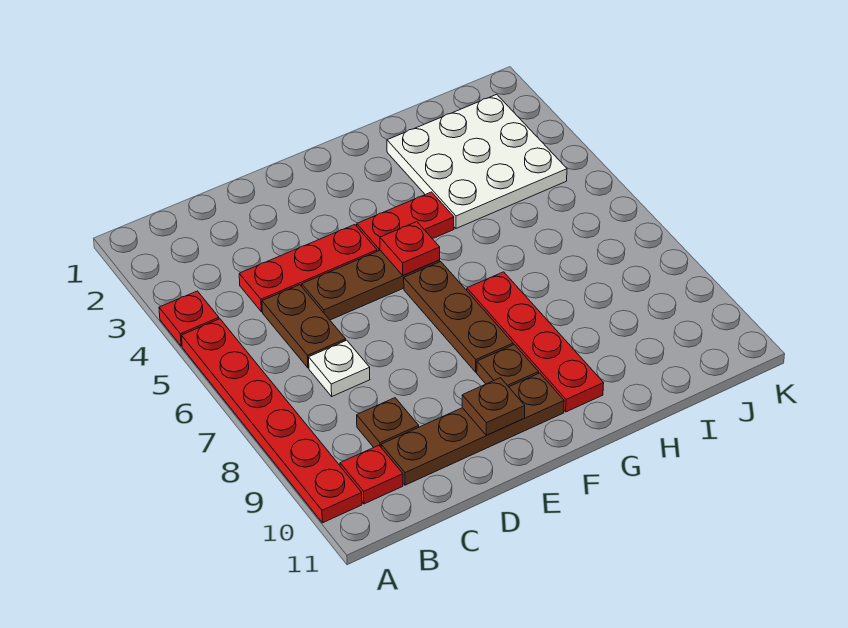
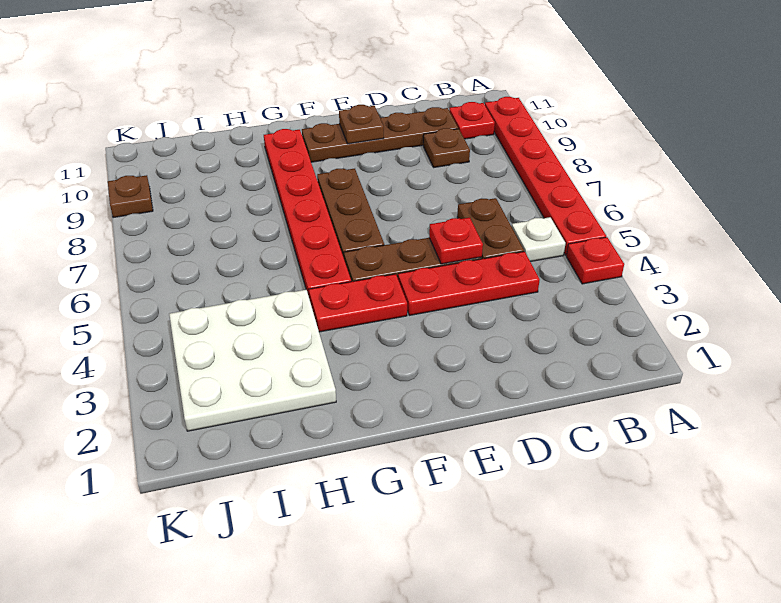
white 1x1 plate [309,340,370,396] -> white 1x1 plate moved to [512,217,565,262]
red 1x1 plate [380,222,440,275] -> red 1x1 plate moved to [429,218,483,264]
brown 1x1 plate [477,345,539,387] -> brown 1x1 plate moved to [108,175,153,218]
red 1x4 plate [467,272,604,412] -> red 1x6 plate [264,129,351,296]

